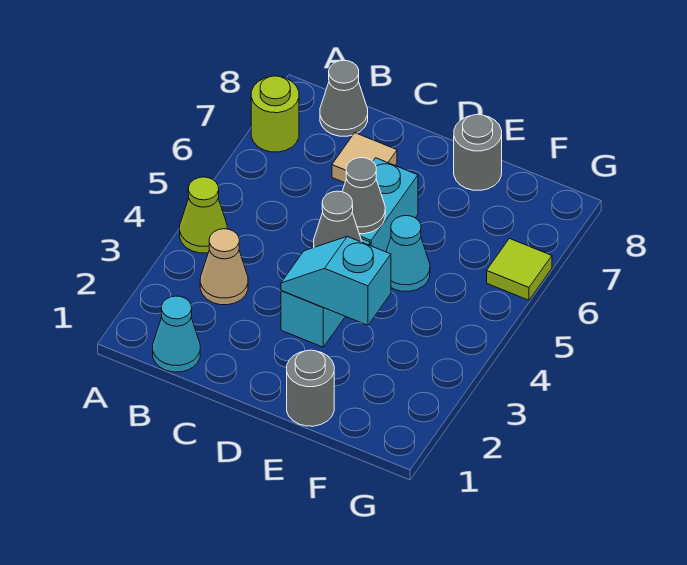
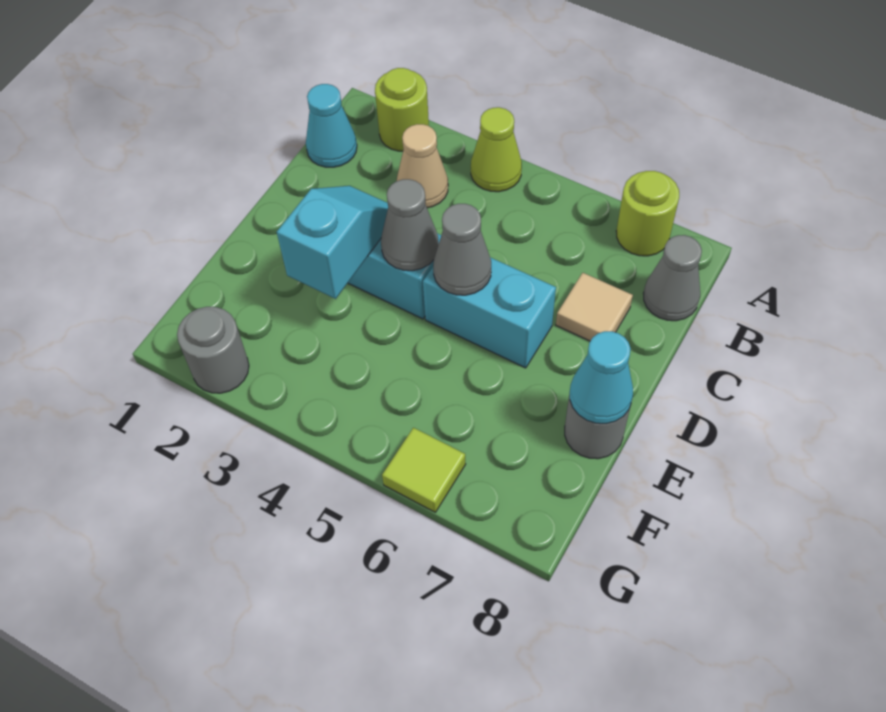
none -> lime 1x1 round brick [375,68,429,151]
grey 1x1 round brick [287,350,334,426] -> grey 1x1 round brick moved to [177,307,249,393]
cyan 1x1 cone [386,216,430,291] -> cyan 1x1 cone moved to [570,331,633,424]

